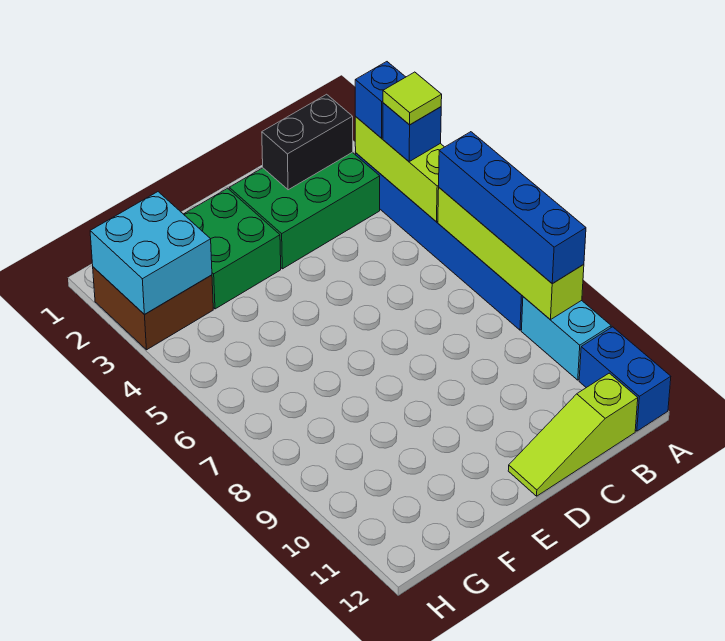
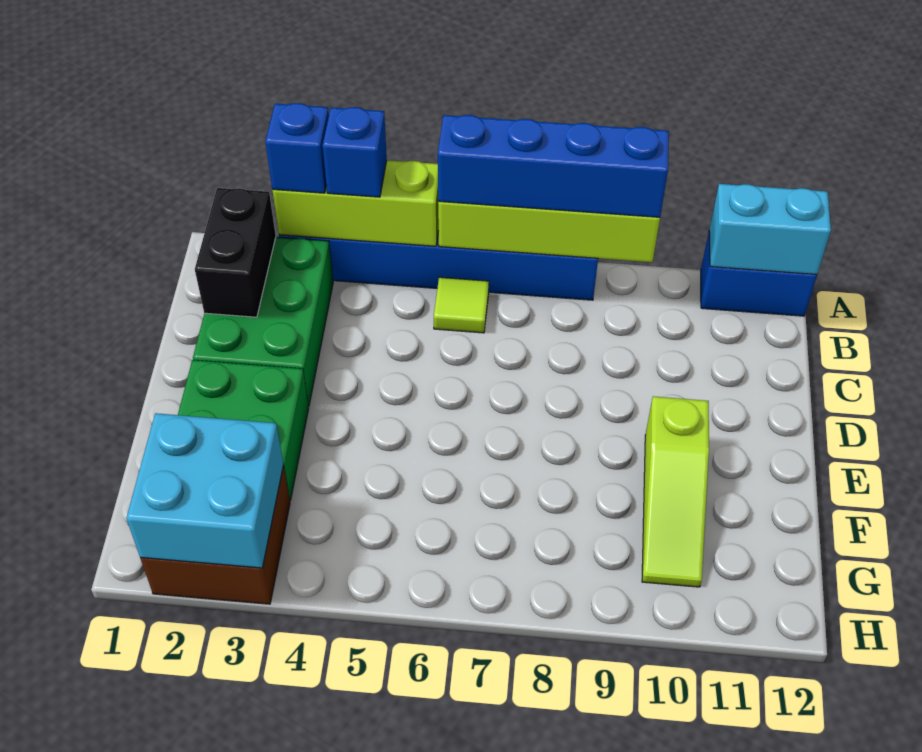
lime 1x1 tile [383,72,442,125] -> lime 1x1 tile moved to [434,277,489,333]
cyan 1x2 brick [521,297,611,380] -> cyan 1x2 brick moved to [709,184,831,275]
lime 1x3 slope [508,373,638,496] -> lime 1x3 slope moved to [642,396,709,587]

